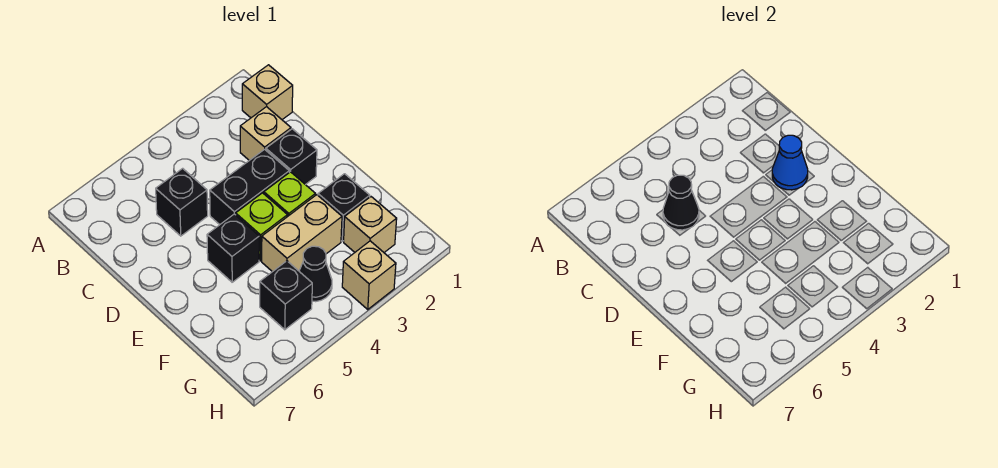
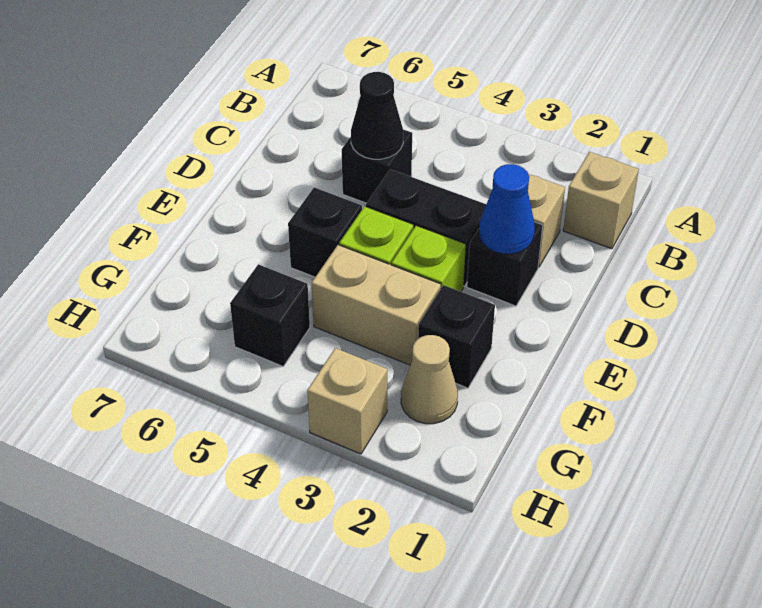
tan 1x1 brick [344,197,397,252] -> tan 1x1 cone [401,335,458,424]
black 1x1 cone [299,246,332,302] -> none

